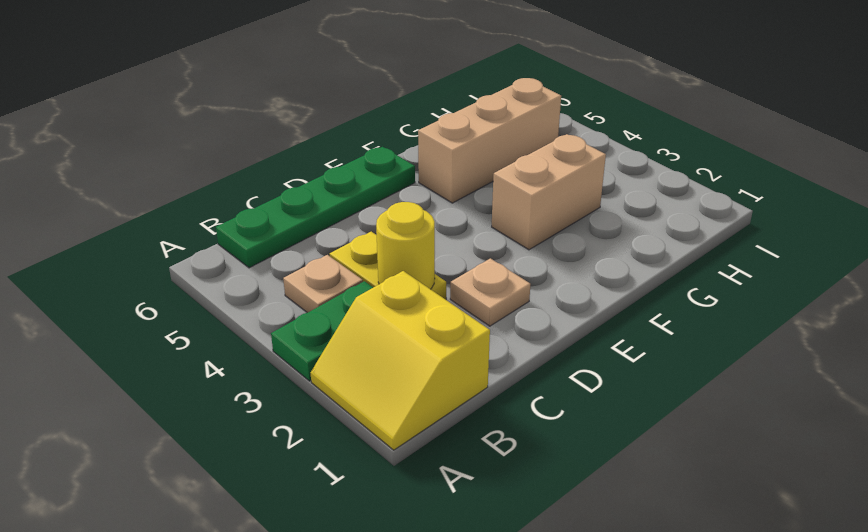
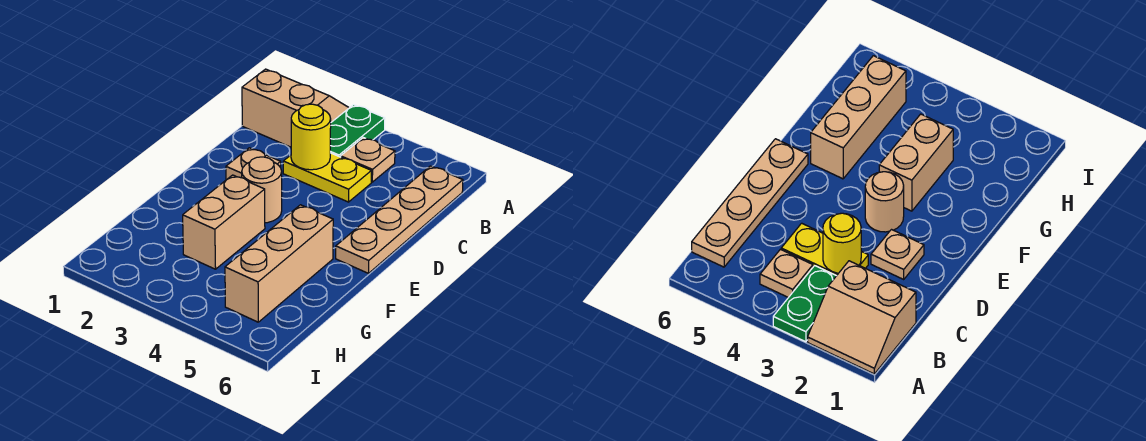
yellow 2x2 slope [311,271,490,450] -> tan 2x2 slope [242,69,349,147]
green 1x4 plate [216,147,415,268] -> tan 1x4 plate [336,166,463,273]
none -> tan 1x1 round brick [242,157,282,223]

